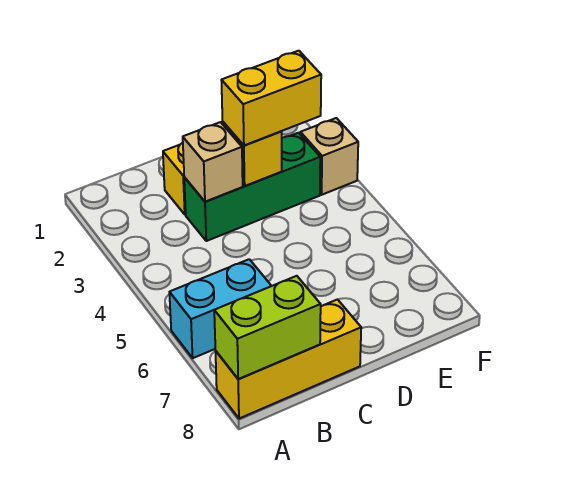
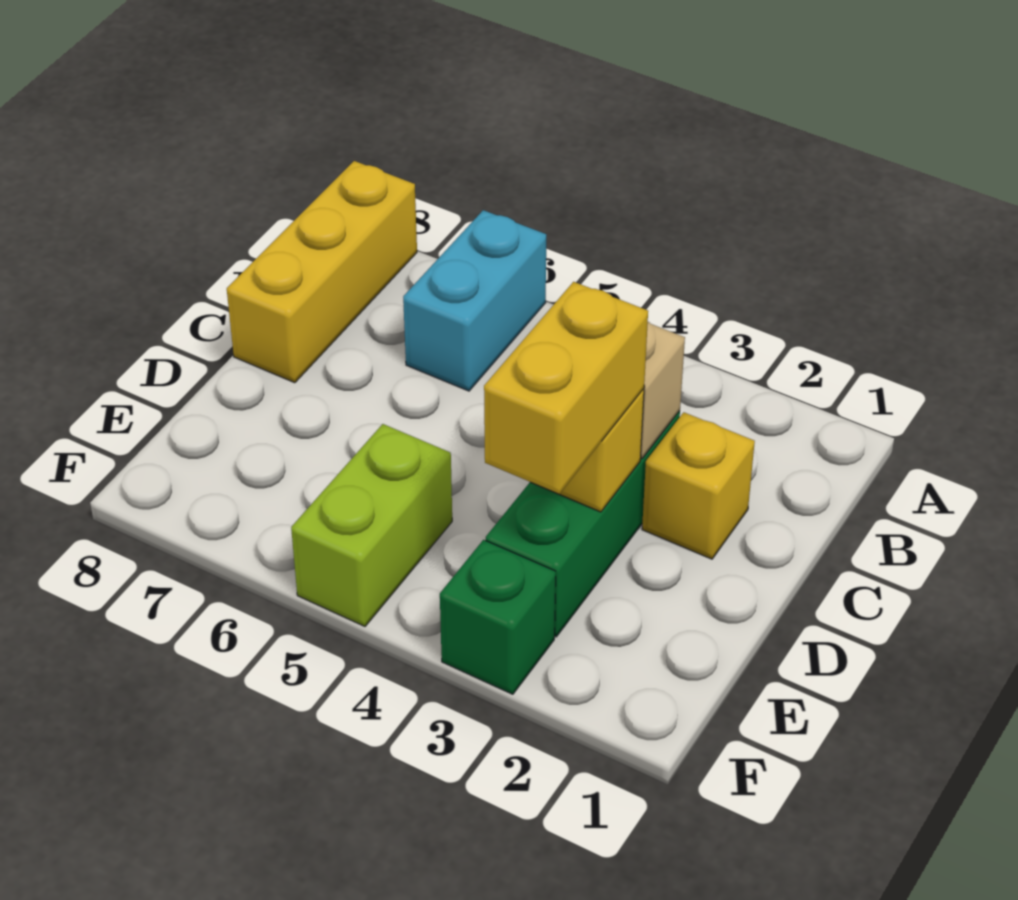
lime 1x2 brick [214,276,321,379] -> lime 1x2 brick moved to [291,424,452,626]
tan 1x1 brick [300,118,358,195] -> green 1x1 brick [440,540,556,694]

